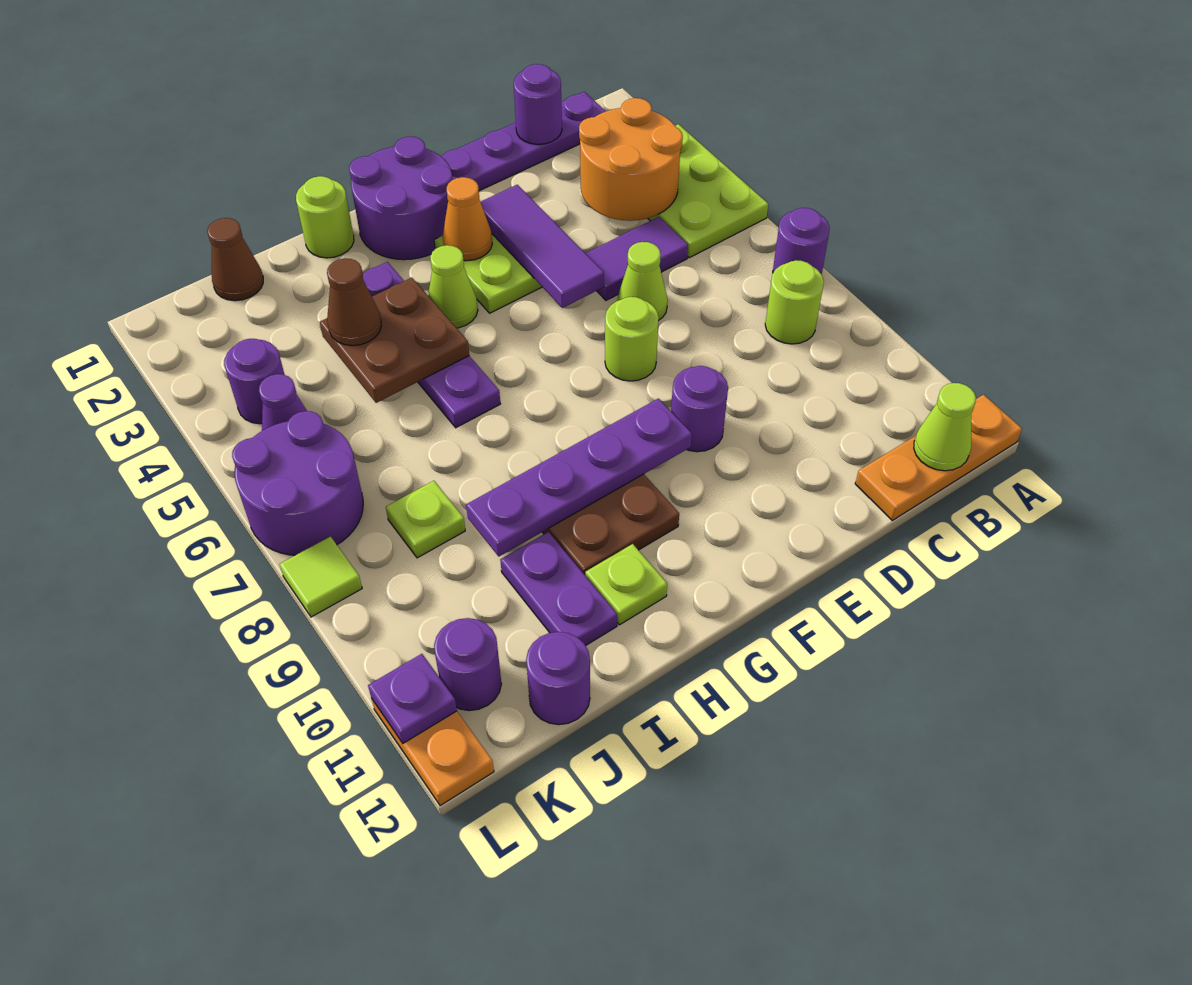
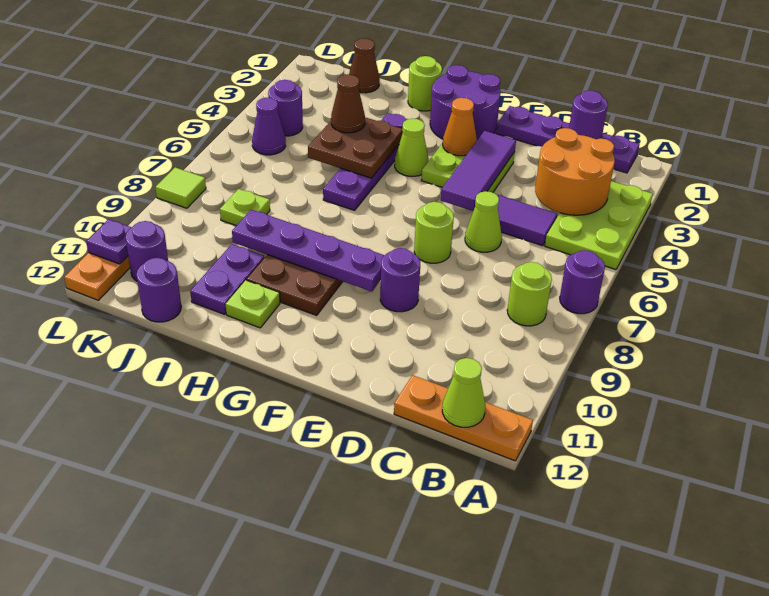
purple 2x2 round brick [232,411,363,555] -> none

